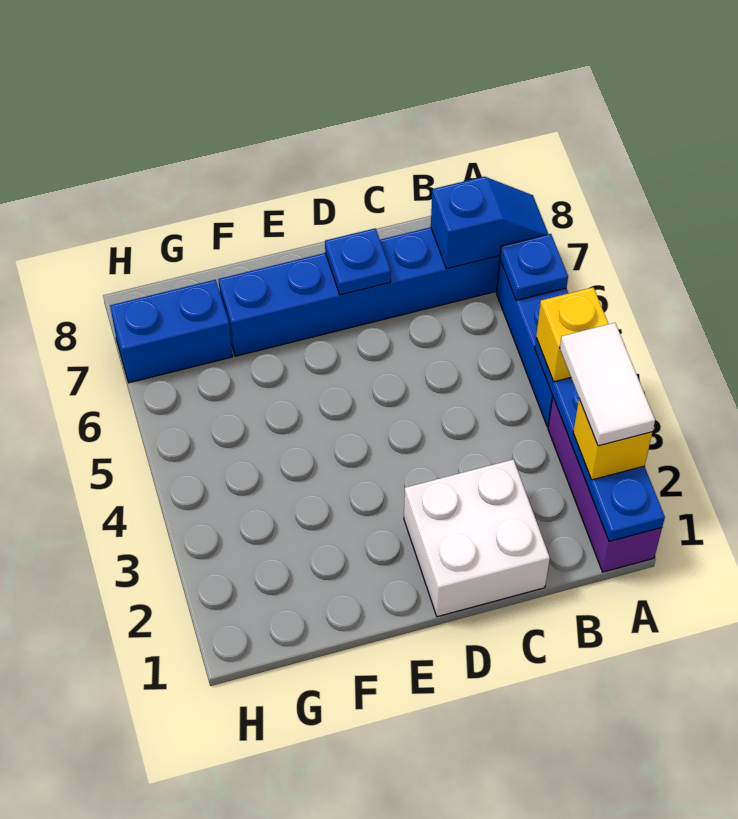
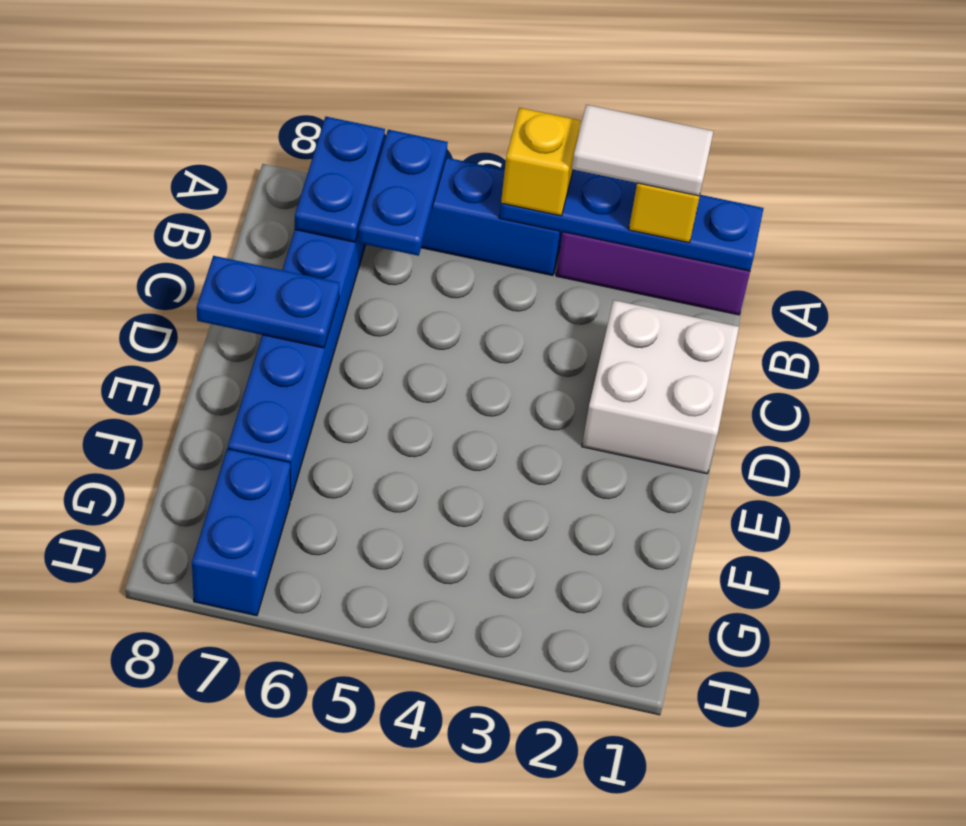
blue 1x1 plate [500,234,568,300] -> blue 1x2 plate [358,130,448,256]
blue 1x2 slope [431,177,548,269] -> blue 1x2 plate [295,117,385,242]
blue 1x1 plate [325,228,391,295] -> blue 1x2 plate [197,256,339,348]

